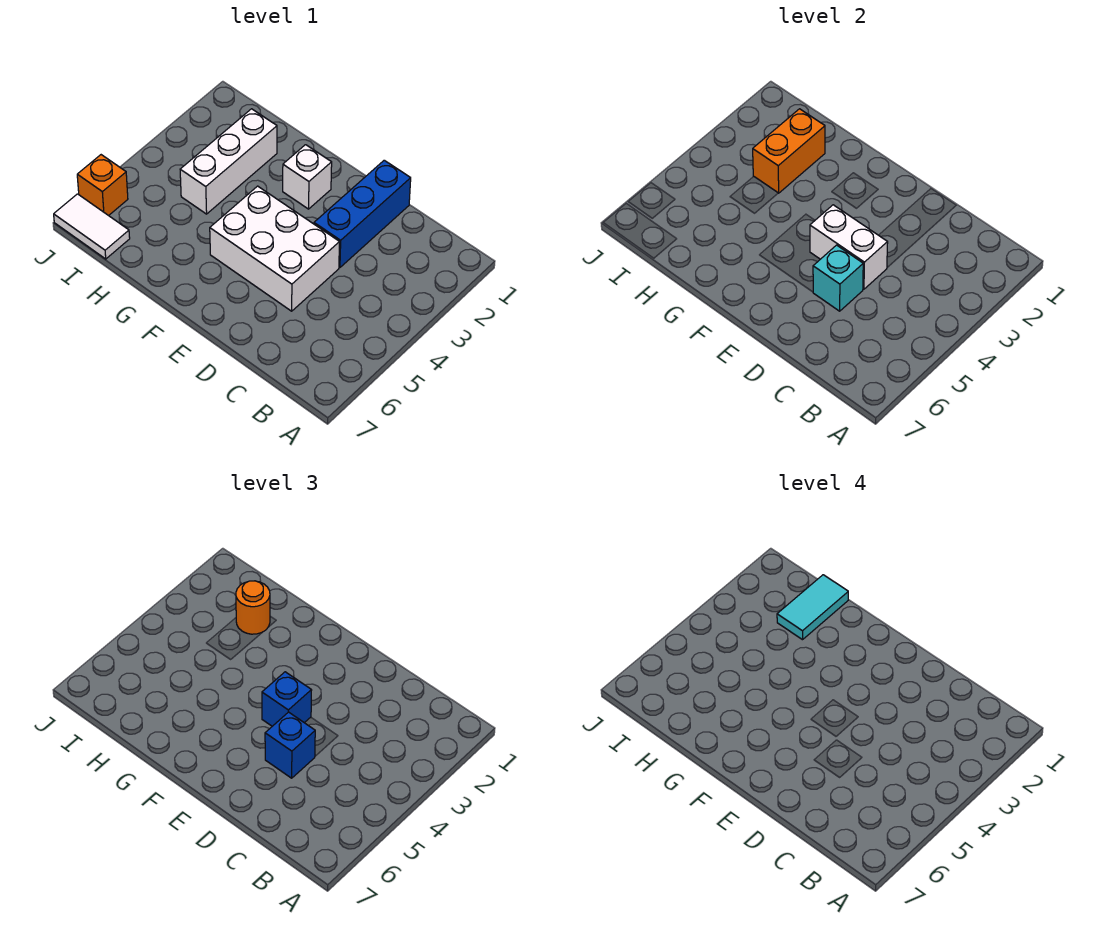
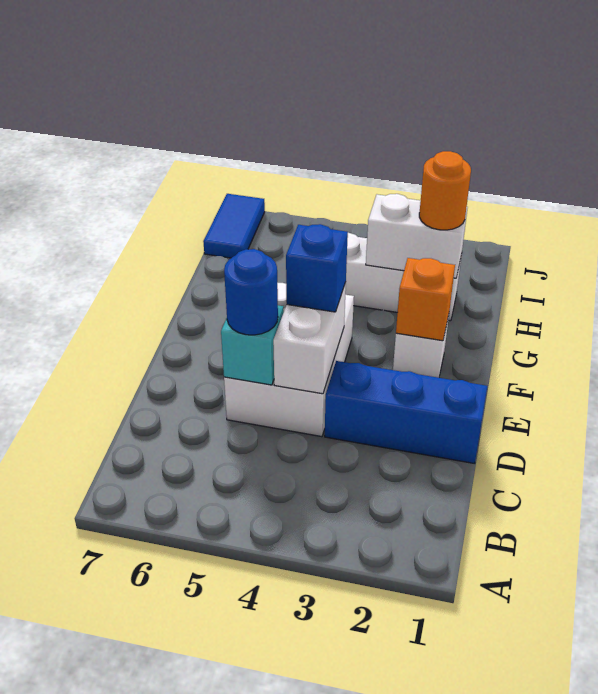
blue 1x1 brick [265,712,315,778] -> blue 1x1 round brick [224,249,278,335]
cyan 1x2 tile [777,575,848,640] -> none
orange 1x2 brick [753,109,825,193] -> white 1x2 brick [366,194,468,278]
white 1x2 tile [54,194,130,259] -> blue 1x2 tile [203,194,265,258]
orange 1x1 brick [77,155,128,216] -> orange 1x1 brick moved to [396,258,455,341]

